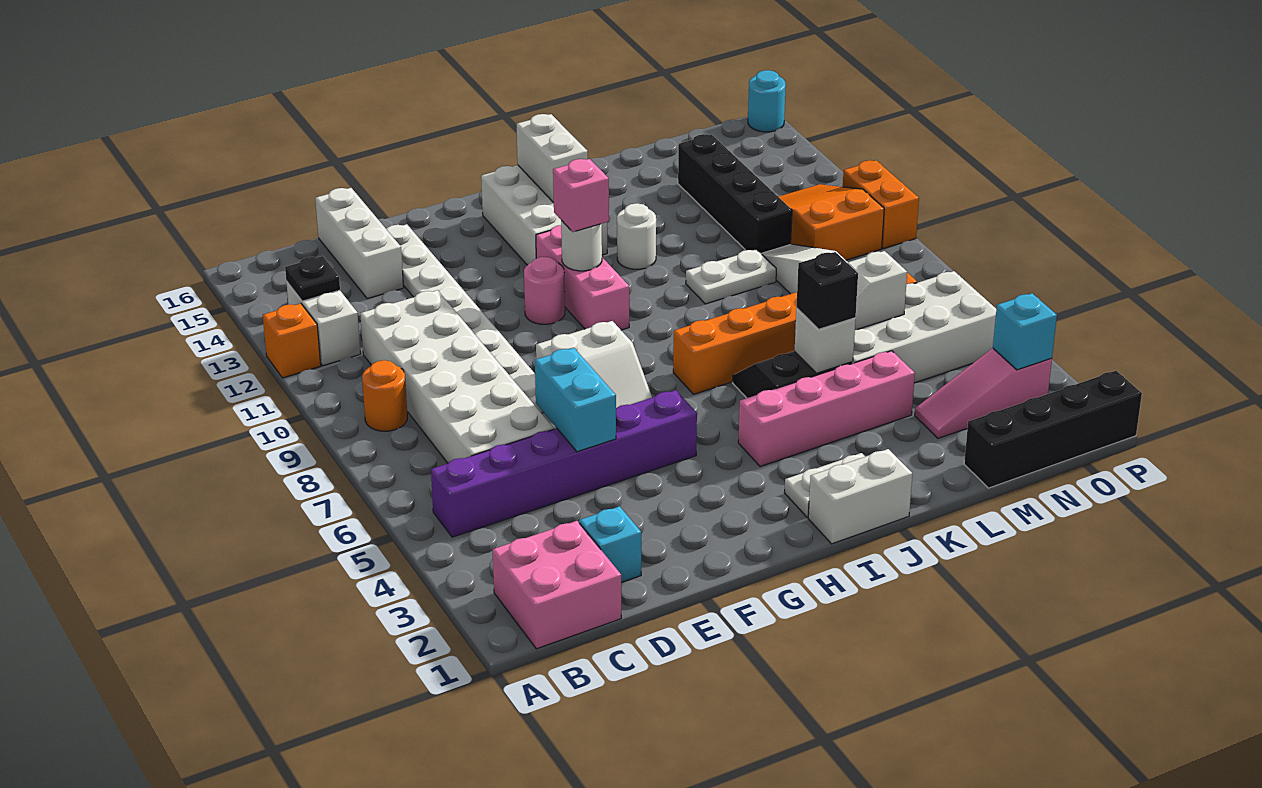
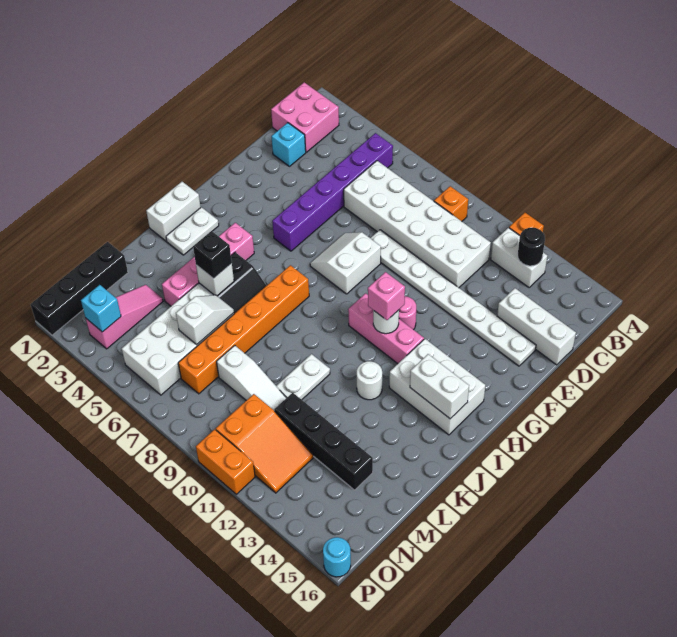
orange 1x1 round brick [362,360,407,431] -> orange 1x1 brick [434,186,468,221]
black 1x1 plate [285,256,340,301] -> black 1x1 round brick [518,228,545,266]
cyan 1x2 brick [535,348,616,452] -> none

